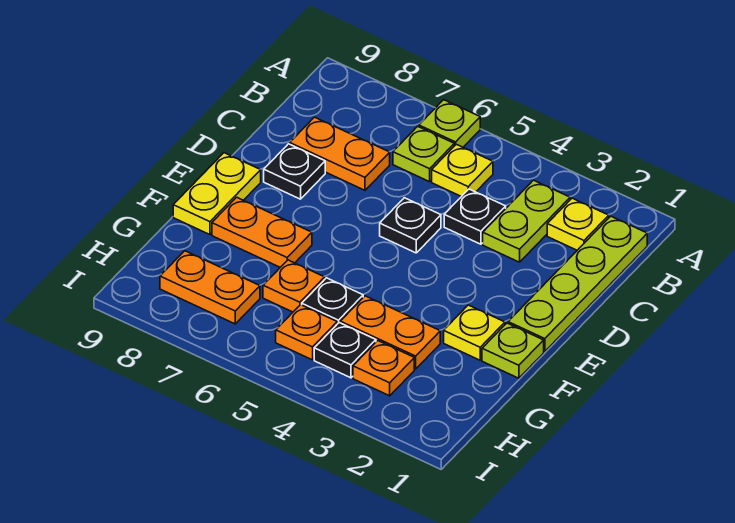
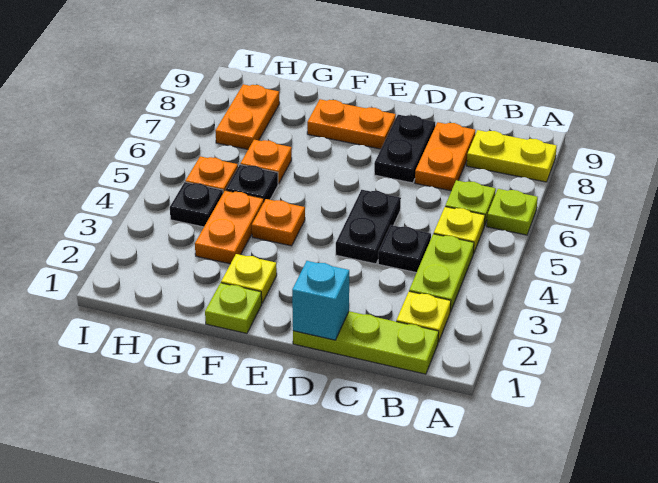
lime 1x4 plate [508,216,647,352] -> lime 1x3 plate [293,311,439,374]
lime 1x2 plate [483,180,570,262] -> lime 1x2 plate turned to [409,234,474,312]
none -> cyan 1x1 brick [292,261,349,340]
black 1x1 plate [380,198,441,253] -> black 1x2 plate [336,190,401,264]
black 1x1 plate [264,144,325,199] -> black 1x2 plate [374,115,435,183]
yellow 1x2 plate [173,153,261,235] -> yellow 1x2 plate moved to [467,130,557,182]
orange 1x2 plate [212,197,312,267] -> orange 1x2 plate turned to [307,99,396,149]
orange 1x1 plate [353,341,414,396] -> orange 1x1 plate moved to [252,199,305,246]

